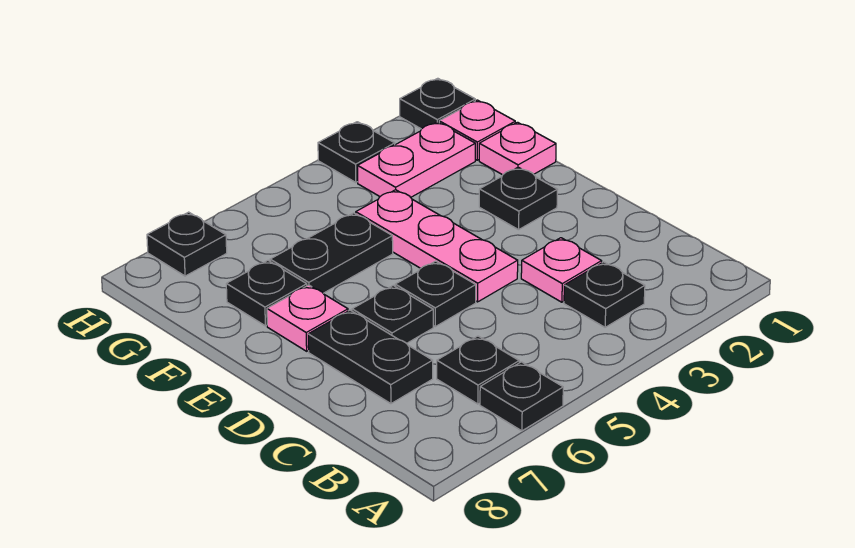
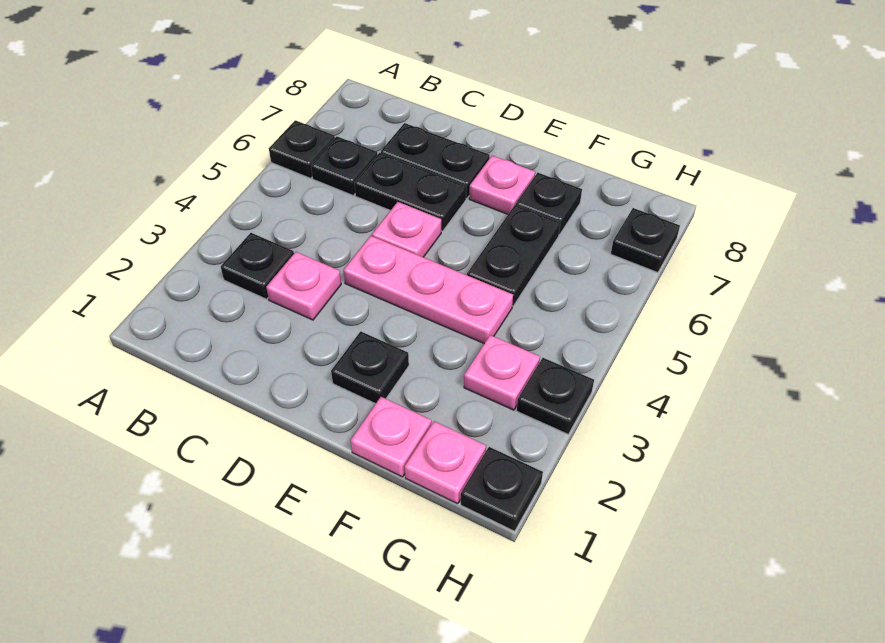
black 1x1 plate [395,261,476,327] -> pink 1x1 plate [372,202,441,257]
black 1x1 plate [352,285,433,343] -> black 1x2 plate [354,153,466,231]
pink 1x2 plate [358,122,475,197] -> pink 1x1 plate [464,335,540,410]

